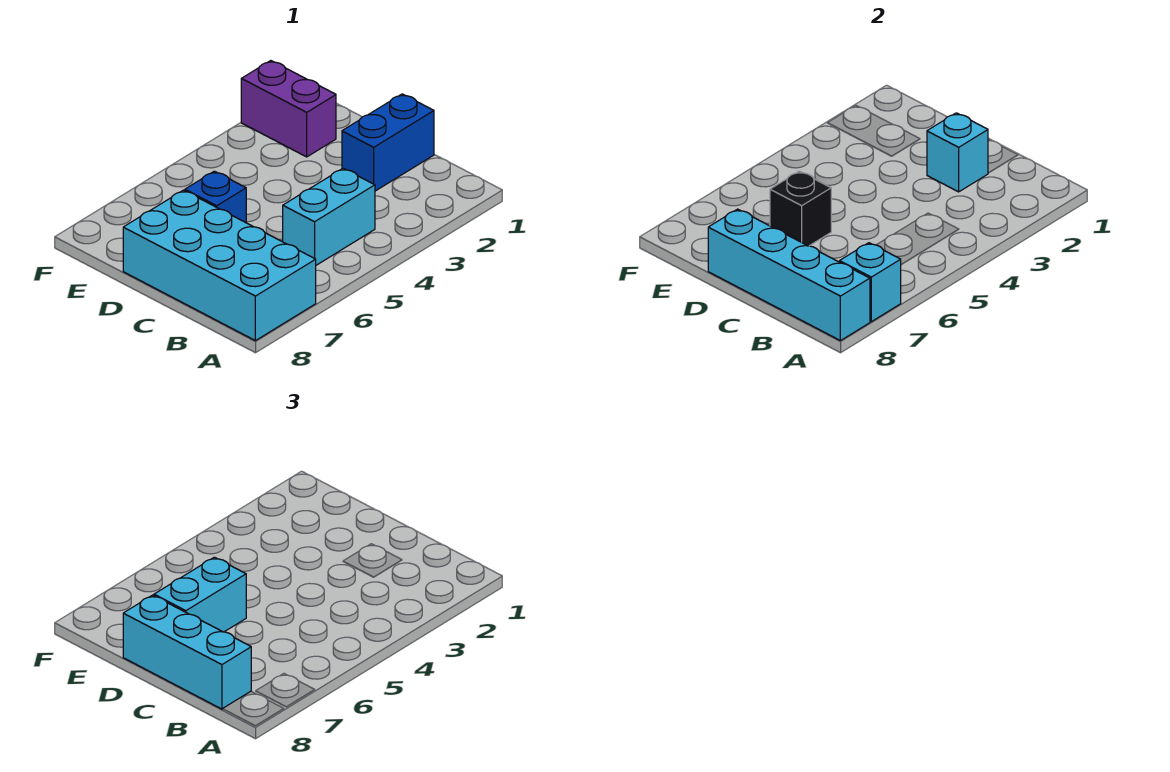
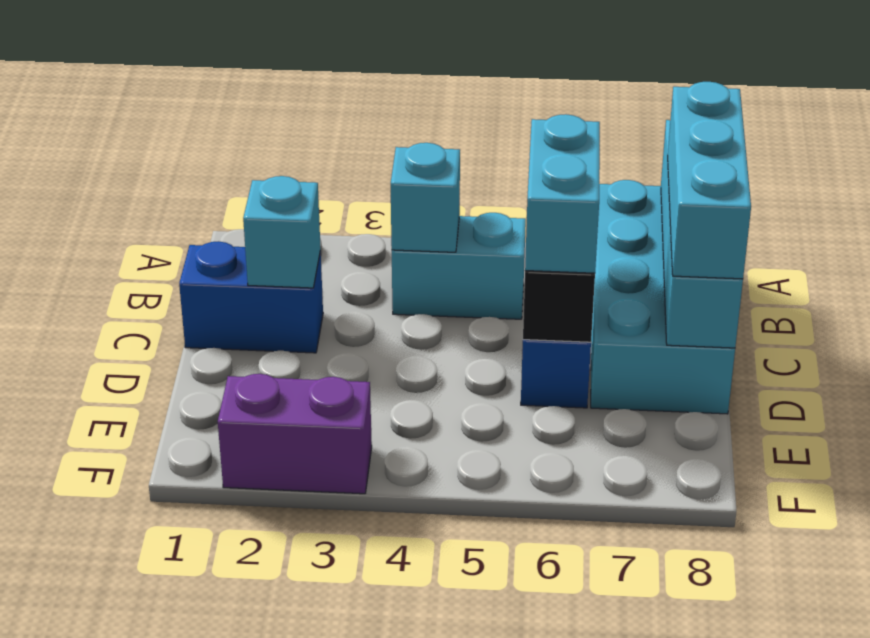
cyan 1x1 brick [839,243,901,322] -> cyan 1x1 brick moved to [391,143,460,252]
cyan 1x2 brick [154,557,246,632] -> cyan 1x2 brick turned to [525,114,600,273]
purple 1x2 brick [241,61,336,157] -> purple 1x2 brick turned to [218,374,372,494]

